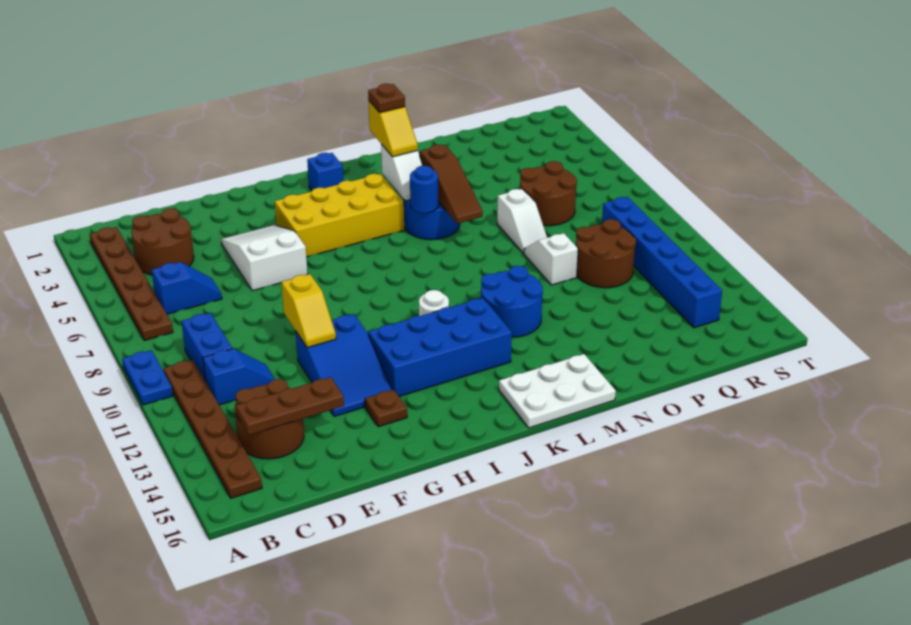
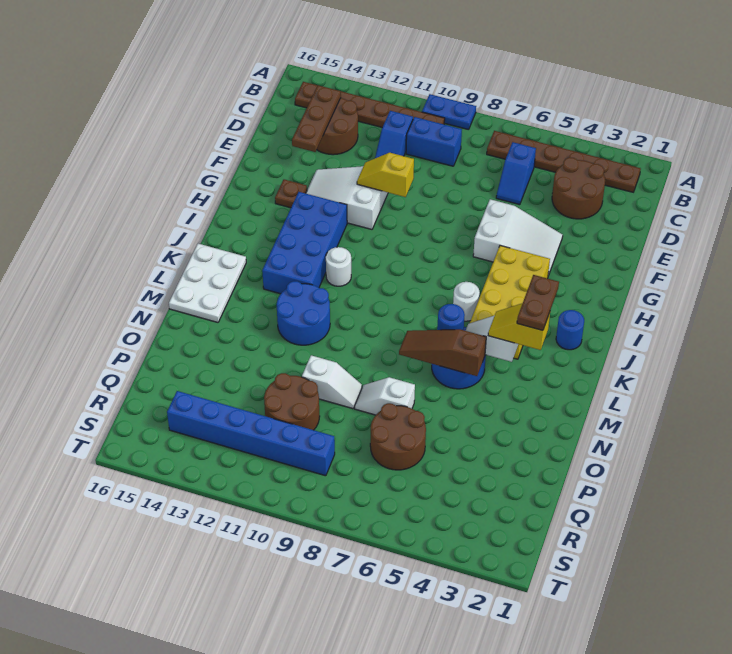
blue 2x3 slope [296,314,392,416] -> white 2x3 slope [306,166,388,229]
blue 1x1 brick [307,153,343,190] -> blue 1x1 round brick [556,310,584,350]
none -> white 1x1 round brick [453,282,480,321]
brown 1x1 plate [368,84,405,113] -> brown 1x2 plate [517,275,559,330]

